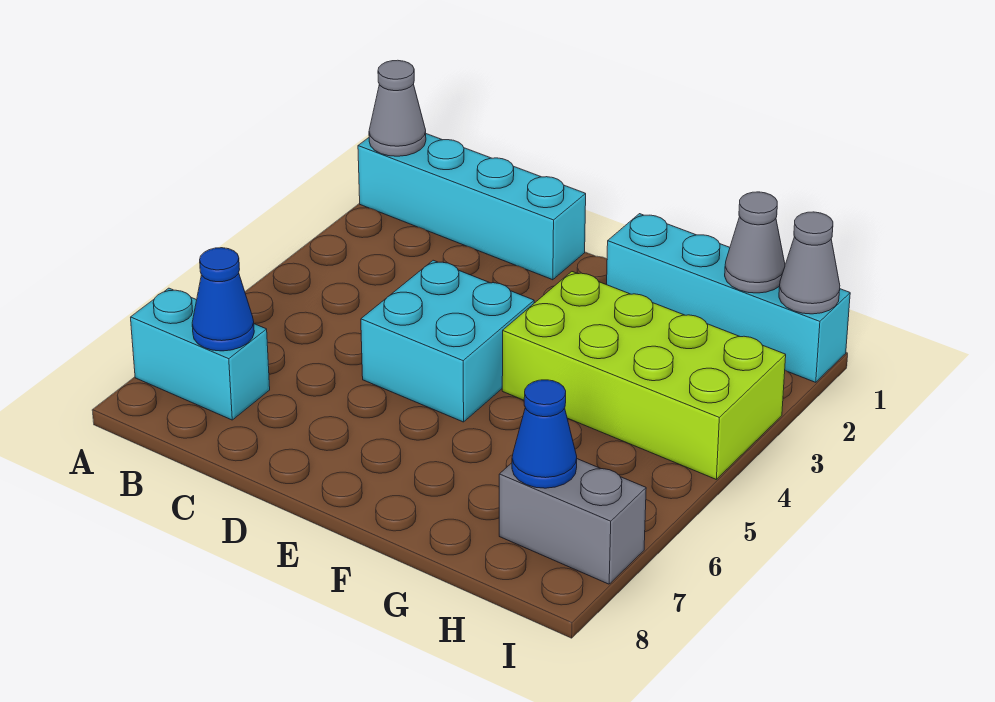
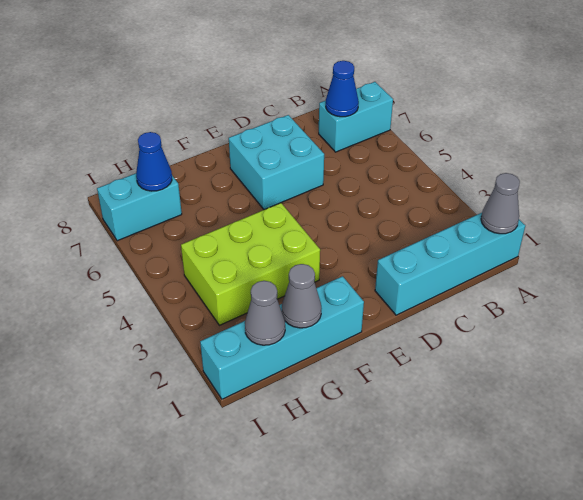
cyan 2x2 brick [361,260,534,422] -> cyan 2x2 brick moved to [229,115,324,210]
lime 2x4 brick [502,272,786,479] -> lime 2x3 brick [181,203,320,325]
grey 1x2 brick [499,459,646,584] -> cyan 1x2 brick [97,173,182,241]
grey 1x1 cone [779,212,840,314] -> grey 1x1 cone moved to [282,264,321,328]

